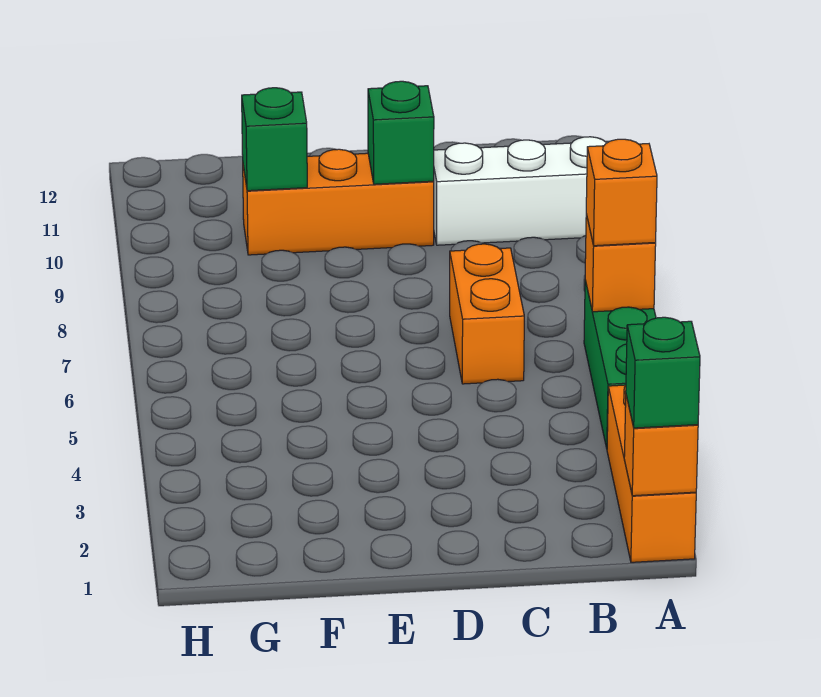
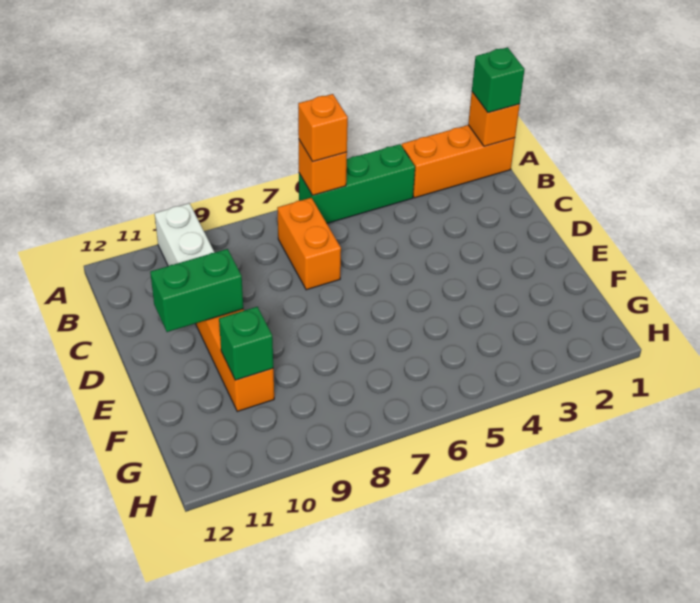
orange 1x2 brick [450,244,524,384] -> orange 1x2 brick turned to [277,198,341,290]
green 1x1 brick [368,81,434,184] -> green 1x2 brick [150,249,243,332]

